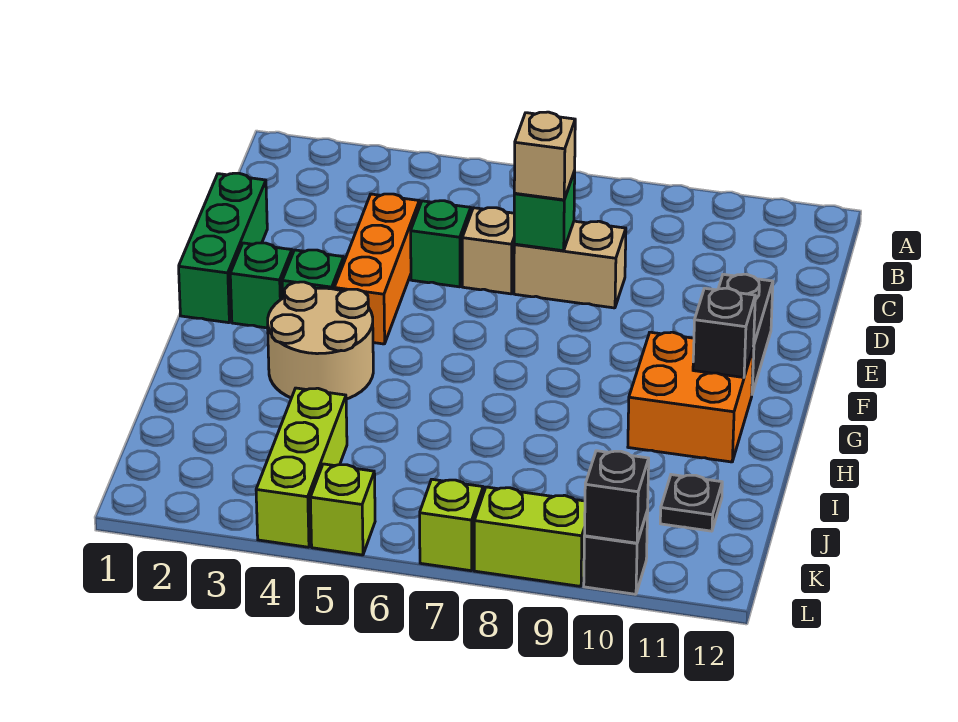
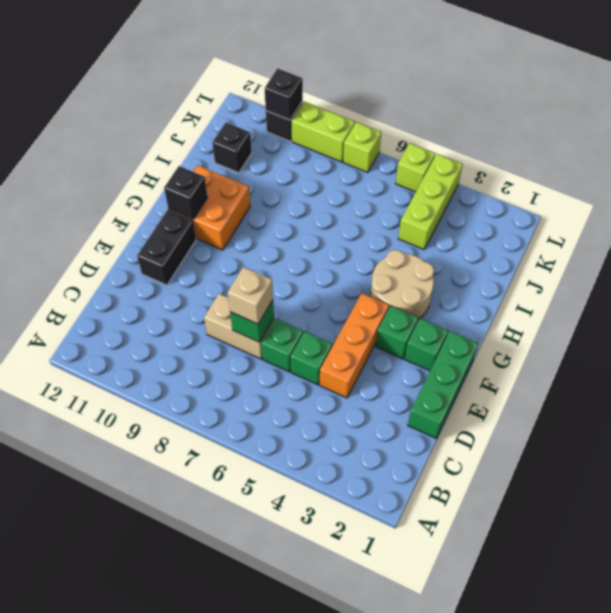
tan 1x1 brick [462,208,515,294] -> green 1x1 brick [261,319,303,372]
black 1x1 plate [660,475,722,531] -> black 1x1 brick [212,122,252,173]

